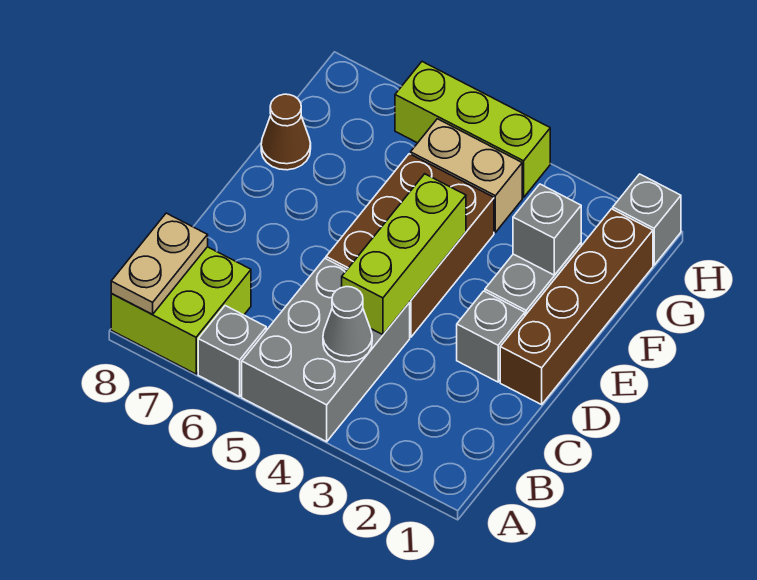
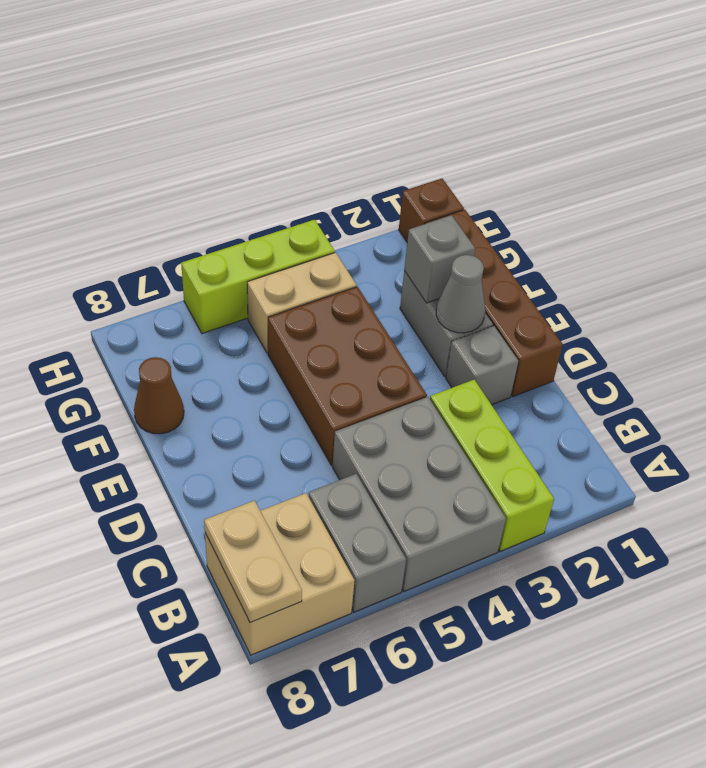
grey 1x1 brick [198,306,266,397] -> grey 1x2 brick [309,474,406,612]
lime 2x2 brick [111,247,251,374] -> tan 2x2 brick [205,493,355,655]
grey 1x1 cone [323,287,372,362] -> grey 1x1 cone moved to [436,255,485,333]
lime 1x3 brick [342,174,466,335] -> lime 1x3 brick moved to [430,380,554,551]
grey 1x1 brick [613,174,681,265] -> brown 1x1 brick [399,179,464,242]

